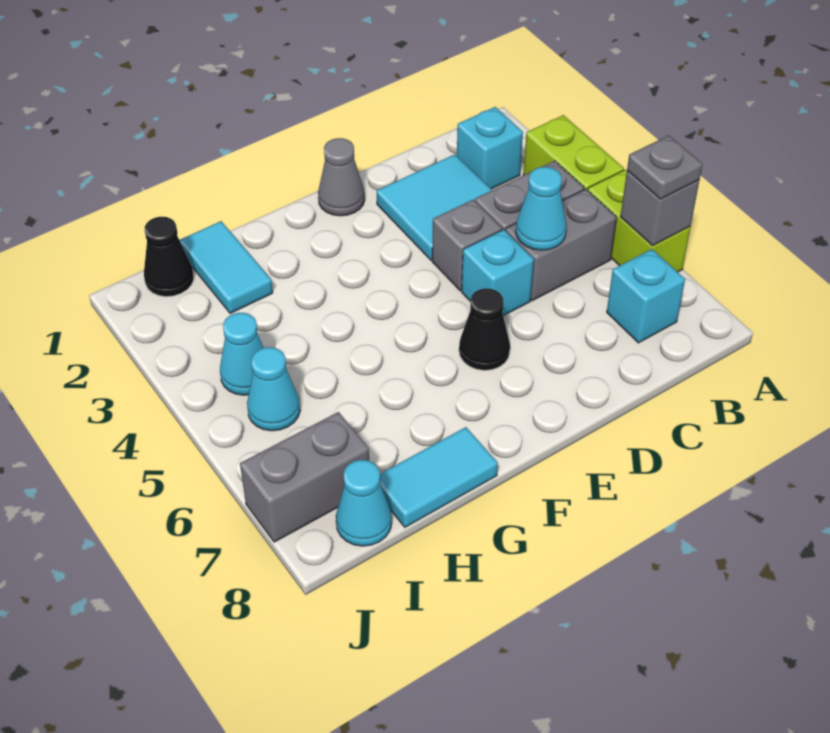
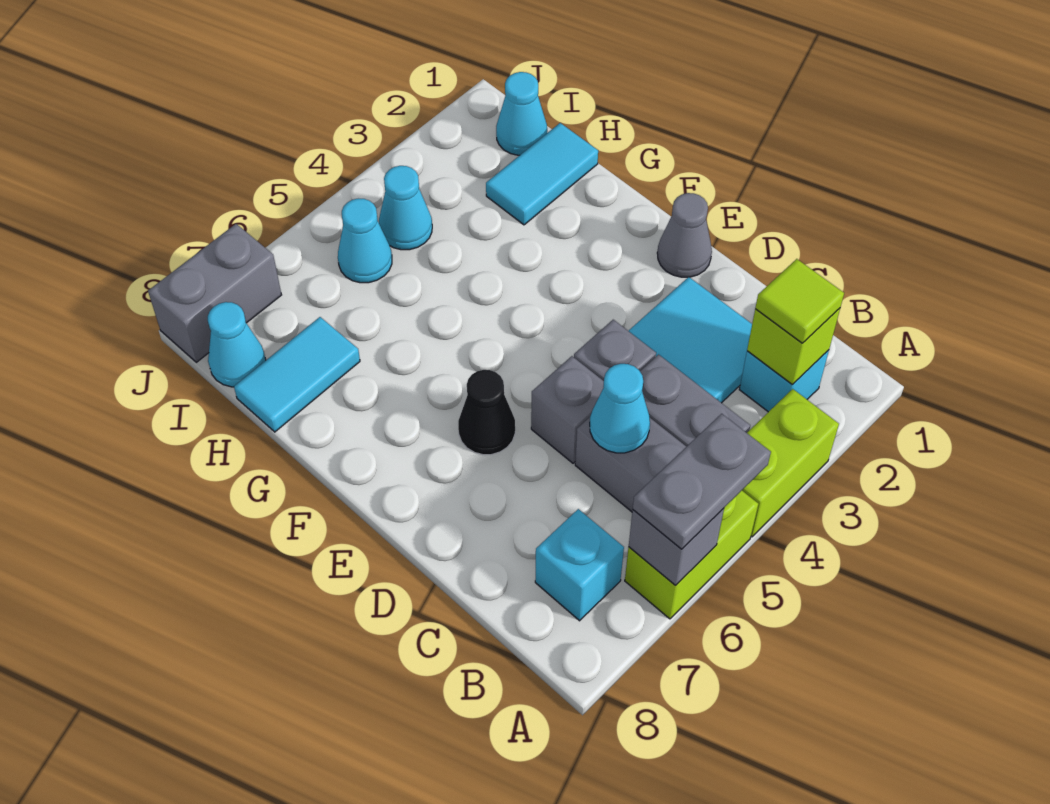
grey 1x1 plate [627,135,703,199] -> grey 1x2 plate [633,414,771,549]
none -> lime 1x1 brick [747,308,840,385]
none -> lime 1x1 tile [755,259,844,343]
cyan 1x1 brick [462,229,534,316] -> grey 1x1 brick [531,356,604,463]
cyan 1x2 tile [380,427,498,527] -> cyan 1x2 tile turned to [234,317,360,432]
black 1x1 cone [144,217,194,297] -> cyan 1x1 cone [496,72,547,155]
grey 1x2 brick [240,412,369,542] -> grey 1x2 brick turned to [148,224,281,362]

